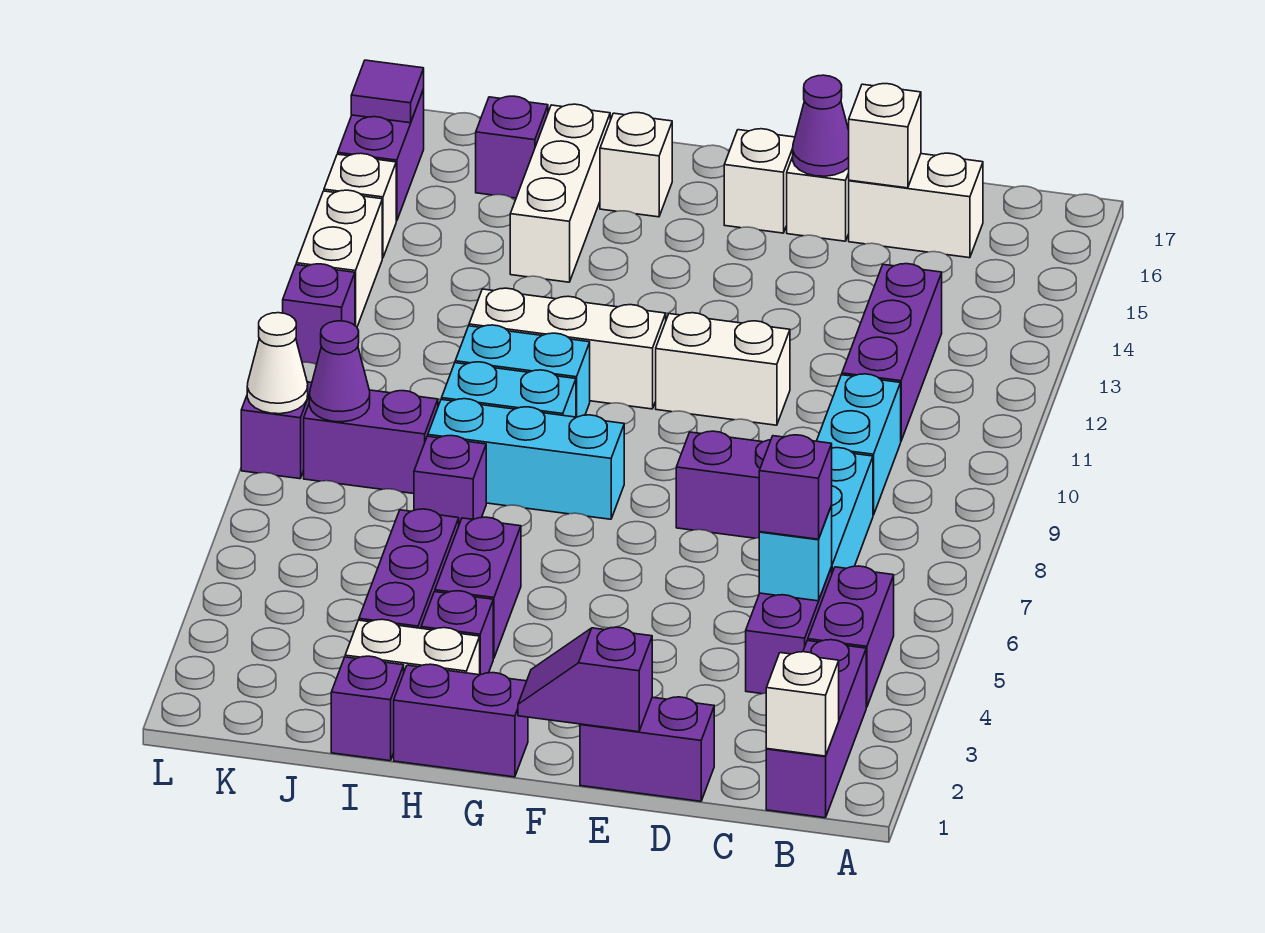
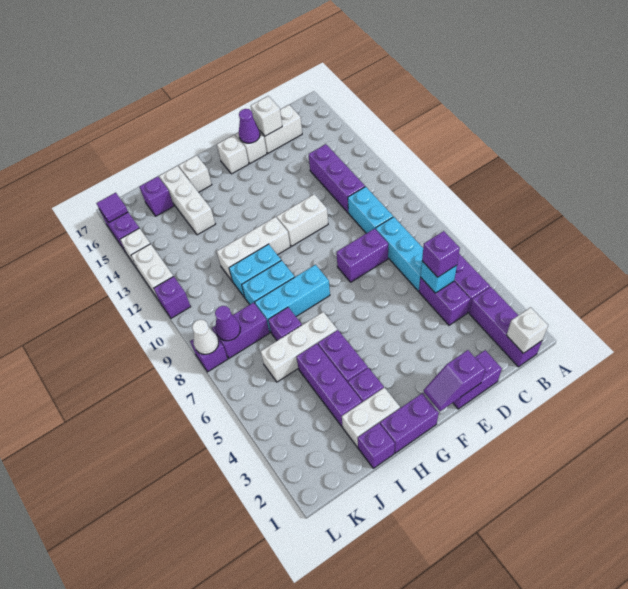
none -> white 1x3 brick [261,312,337,382]

